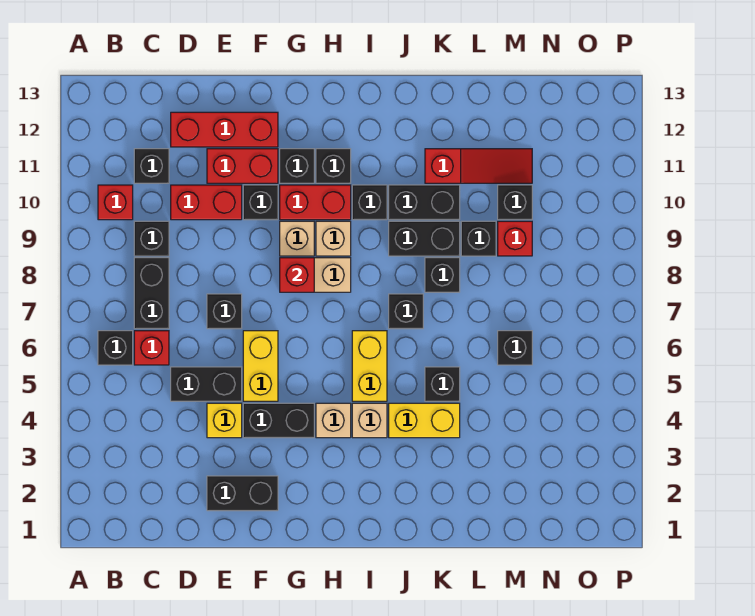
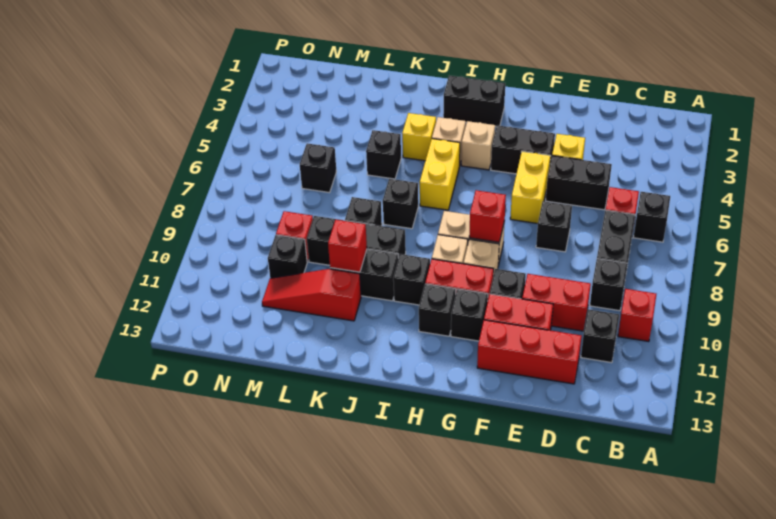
black 1x2 brick [207,476,278,511] -> black 1x2 brick moved to [443,76,505,127]
yellow 1x2 brick [389,403,460,438] -> yellow 1x1 brick [402,113,436,161]
none -> red 1x1 brick [328,220,367,272]

